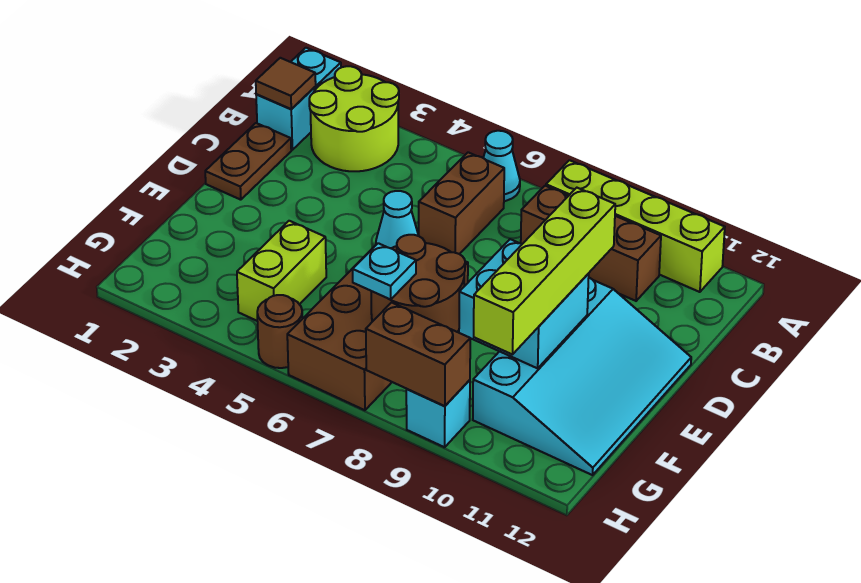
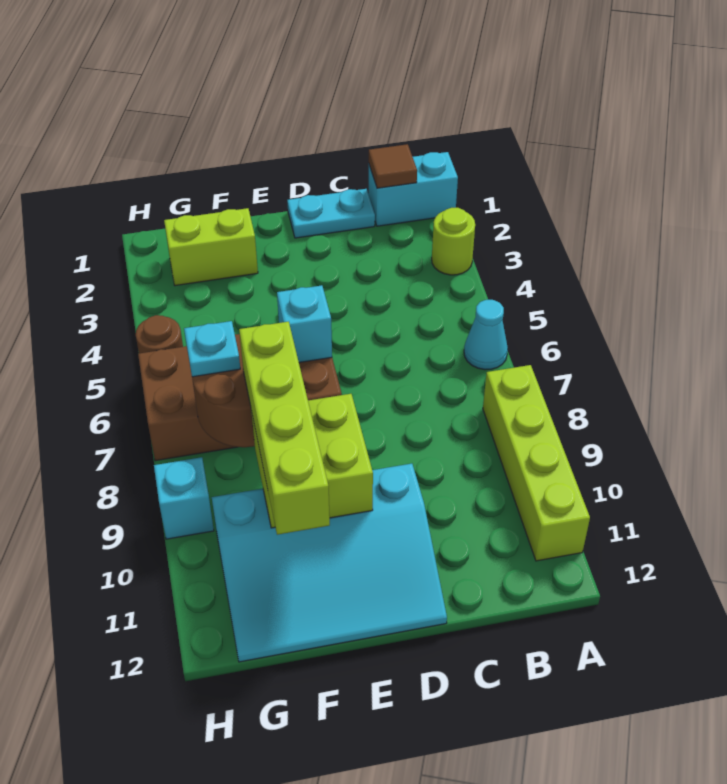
lime 2x2 round brick [309,66,399,171] -> lime 1x1 round brick [432,208,475,275]
brown 1x2 brick [419,152,504,254] -> none
brown 1x3 brick [521,186,661,301] -> none
brown 1x2 plate [205,123,291,200] -> cyan 1x2 plate [287,189,375,238]
lime 1x4 brick [474,188,615,354] -> lime 1x4 brick turned to [239,322,330,535]
cyan 1x1 cone [376,191,419,248] -> cyan 1x1 brick [277,285,332,362]
cyan 2x2 brick [459,239,589,368] -> lime 2x2 brick [251,394,373,528]
lime 1x2 brick [237,221,326,321] -> lime 1x2 brick moved to [164,208,258,286]
brown 1x2 brick [366,303,470,406] -> none

